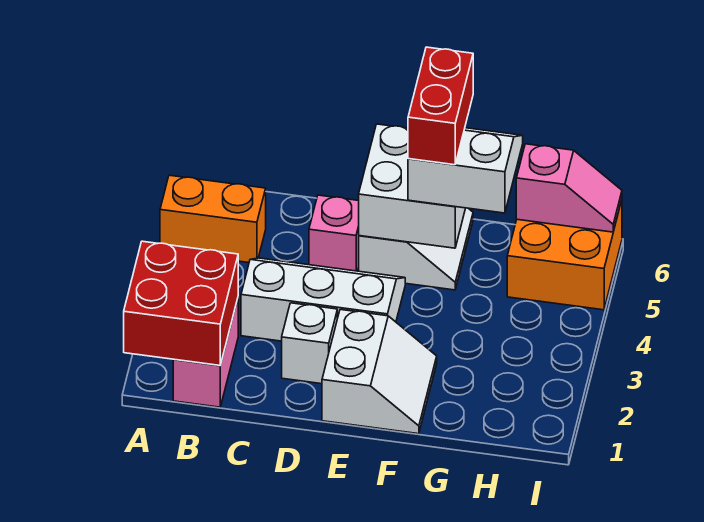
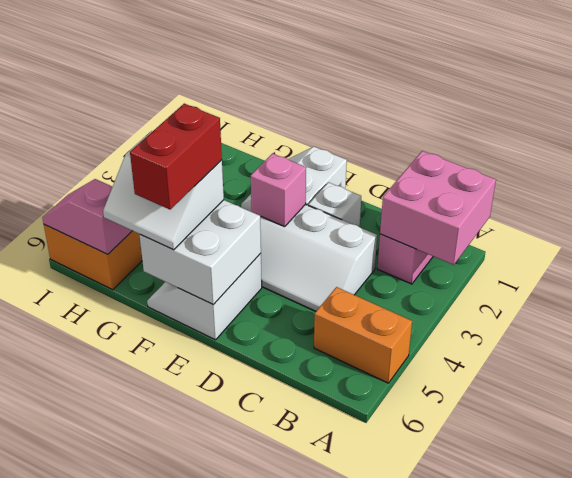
red 2x2 brick [124,241,238,365] -> pink 2x2 brick [380,151,496,265]
pink 1x1 brick [309,195,359,271] -> pink 1x1 brick moved to [251,154,306,227]

